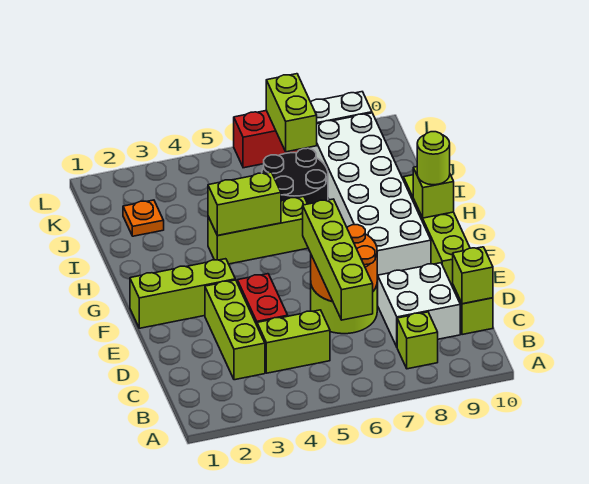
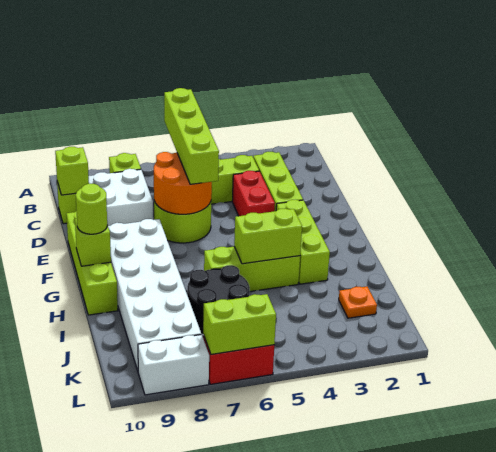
lime 1x3 brick [130,259,235,328] -> lime 1x3 brick turned to [276,200,330,284]
lime 1x2 brick [266,74,317,152] -> lime 1x2 brick turned to [203,294,276,354]

